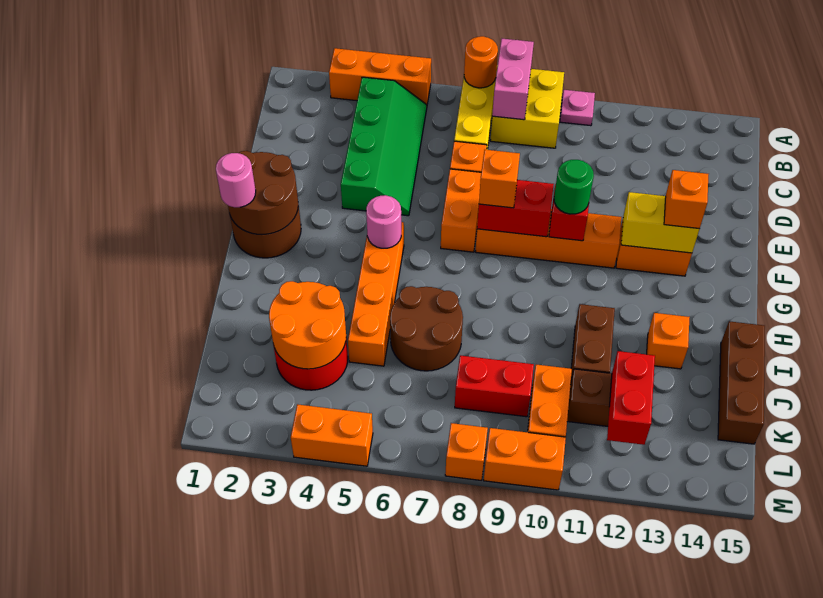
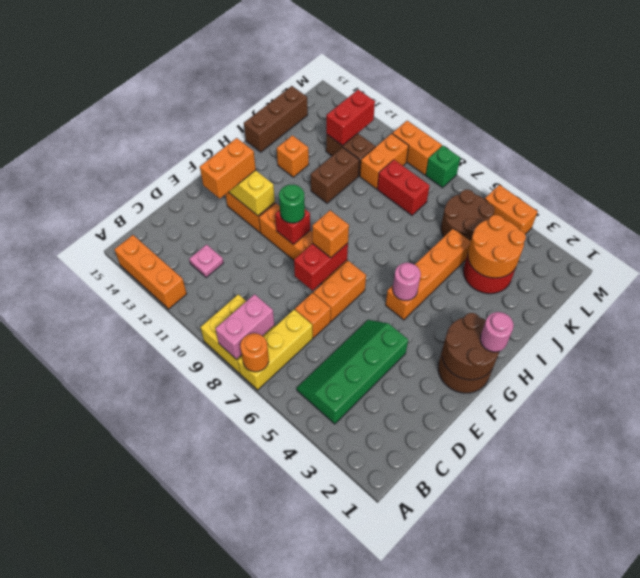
orange 1x3 brick [329,48,431,105] -> orange 1x3 brick moved to [114,235,187,309]
pink 1x1 plate [560,90,595,126] -> pink 1x1 plate moved to [189,245,223,278]
red 1x2 brick [477,180,554,237] -> red 1x2 brick turned to [294,243,348,291]
orange 1x1 brick [664,170,708,229] -> orange 1x2 brick [200,138,256,199]
brown 2x2 round brick [390,286,463,371] -> brown 2x2 round brick moved to [441,190,495,241]
orange 1x1 brick [445,423,488,480] -> green 1x1 brick [426,146,460,188]

